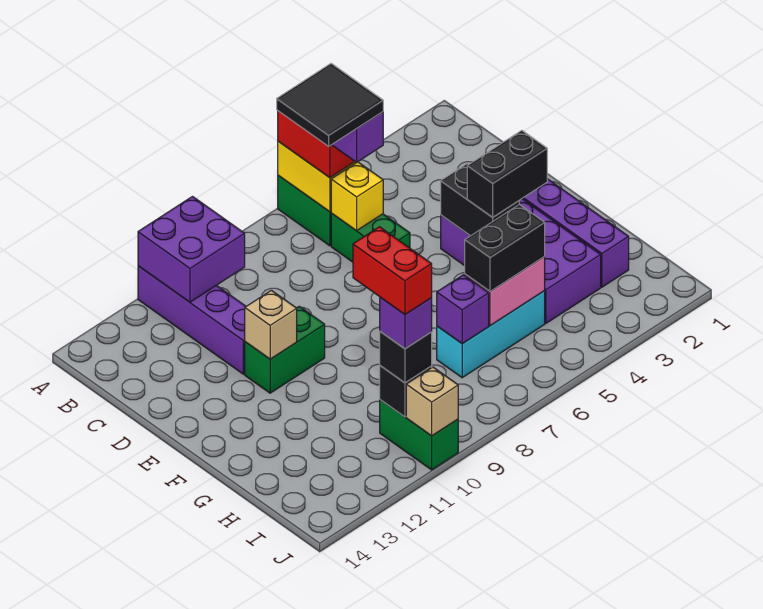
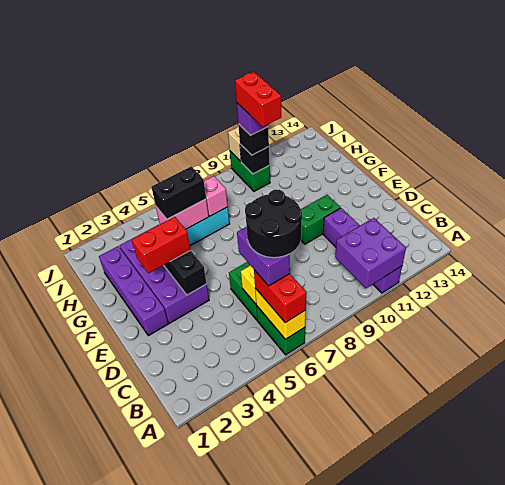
black 2x2 tile [277,64,383,146] -> black 2x2 round brick [245,189,302,258]
tan 1x1 brick [245,290,297,359] -> none
black 1x2 brick [467,130,547,217] -> red 1x2 brick [132,217,191,273]
purple 1x1 brick [437,275,489,344] -> pink 1x1 brick [204,176,228,216]

